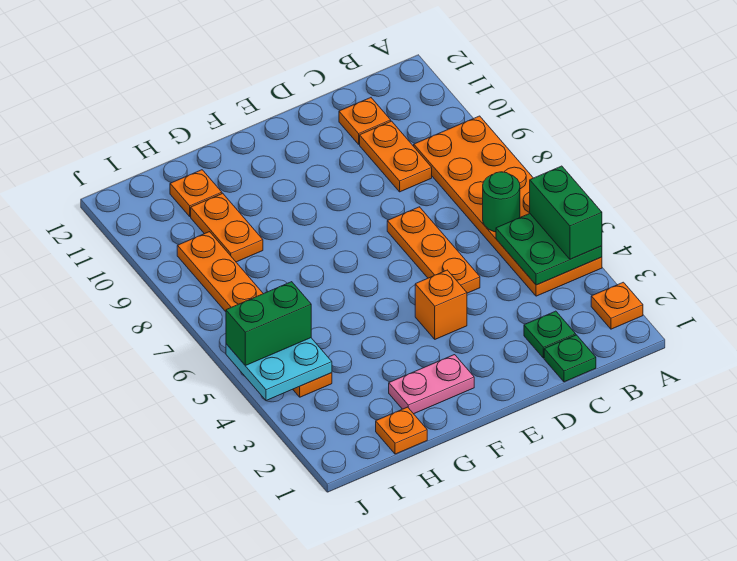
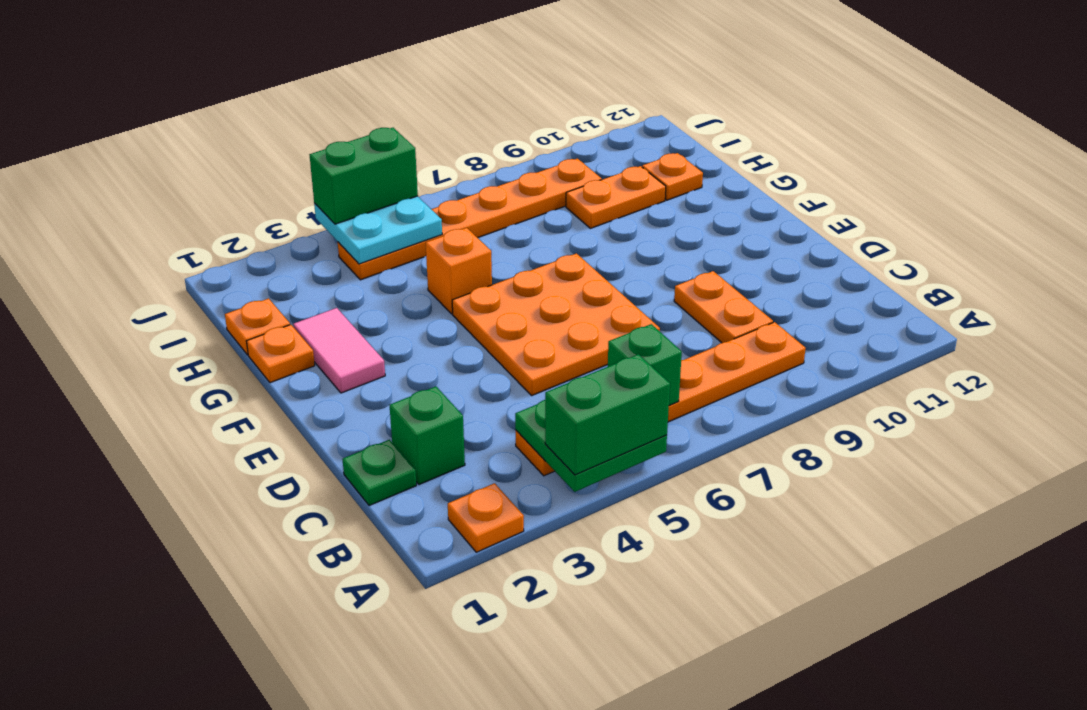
orange 2x6 plate [414,116,602,296] -> orange 1x6 plate [516,322,806,476]
green 1x1 round brick [483,172,520,232] -> green 1x1 brick [608,324,682,406]
green 1x1 plate [524,311,576,358] -> green 1x1 brick [390,386,465,485]
orange 1x2 plate [360,121,432,192] -> orange 1x2 plate turned to [674,271,773,343]
orange 1x1 plate [339,98,391,144] -> orange 1x1 plate moved to [247,325,315,383]
orange 1x3 plate [387,207,480,293] -> orange 3x3 plate [452,253,660,395]
orange 1x1 brick [415,270,467,339] -> orange 1x1 brick moved to [426,228,492,314]
pink 1x2 plate [389,355,474,414] -> pink 1x2 tile [293,308,385,393]
green 1x2 brick [226,282,311,366] -> green 1x2 brick turned to [310,128,418,224]

